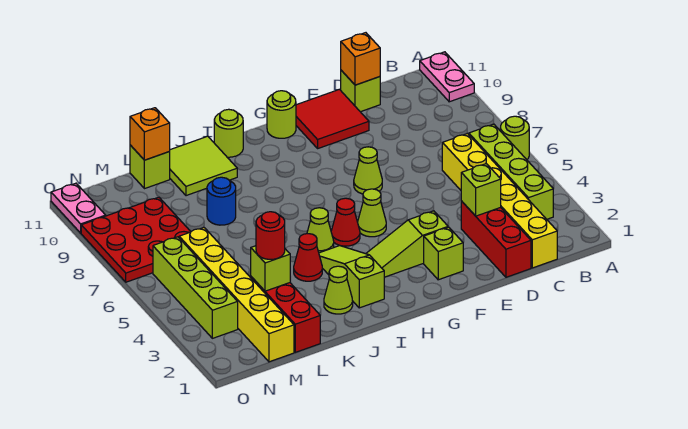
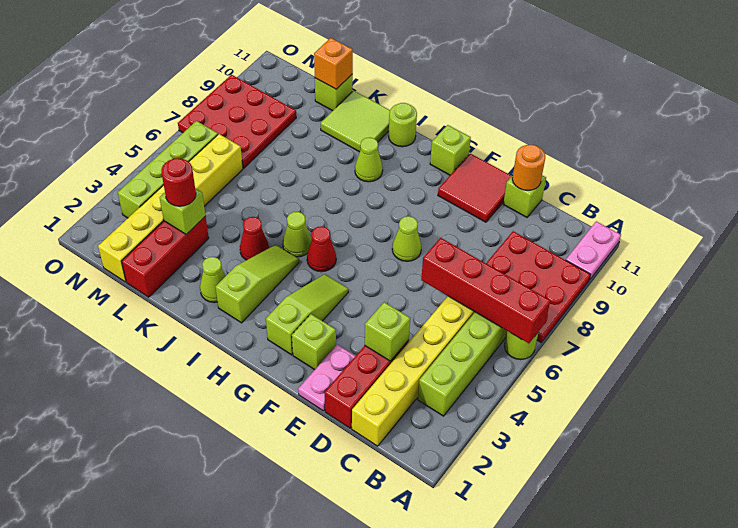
none -> red 1x4 brick [421,238,550,343]
none -> red 3x3 plate [486,231,591,343]
orange 1x1 brick [341,33,380,85] -> orange 1x1 round brick [512,145,545,190]
lime 1x3 slope [366,211,448,277] -> lime 1x3 slope turned to [266,274,348,355]
lime 1x1 cone [358,189,386,237] -> lime 1x1 cone moved to [355,138,383,182]
lime 1x1 round brick [267,91,296,138] -> lime 1x1 brick [430,125,471,175]
blue 1x1 round brick [207,177,236,225] -> none
pink 1x2 plate [51,183,106,233] -> pink 1x2 plate moved to [298,345,355,411]

